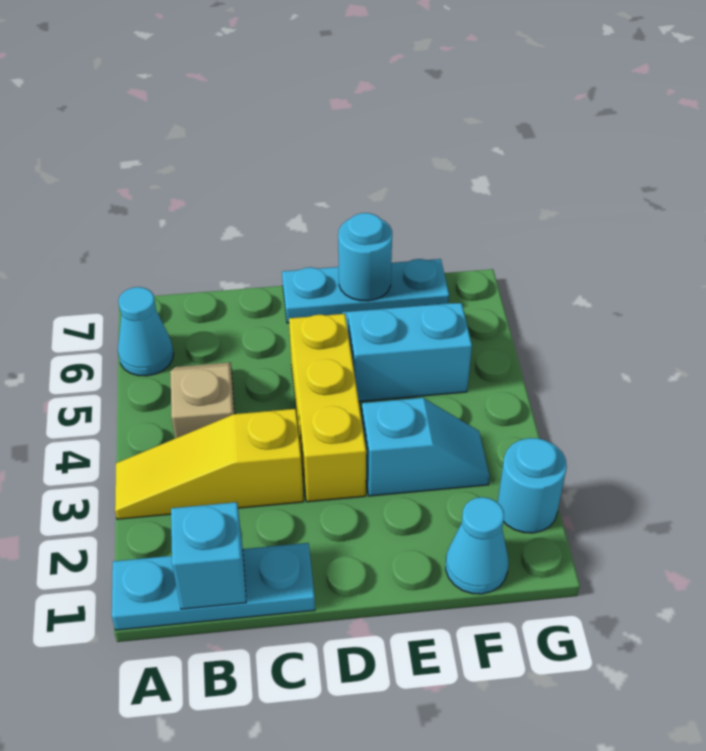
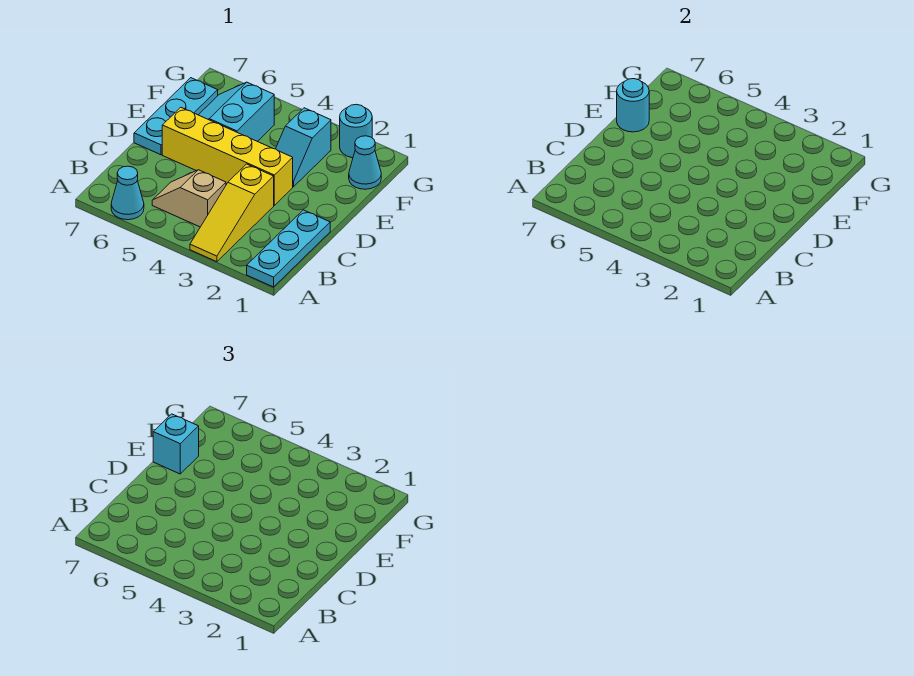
cyan 1x1 brick [171,502,246,609] -> cyan 1x1 brick moved to [153,414,199,474]
yellow 1x3 brick [289,314,366,502] -> yellow 1x4 brick [162,107,293,205]
cyan 1x2 slope [362,398,490,496] -> cyan 1x2 slope turned to [276,108,331,187]

